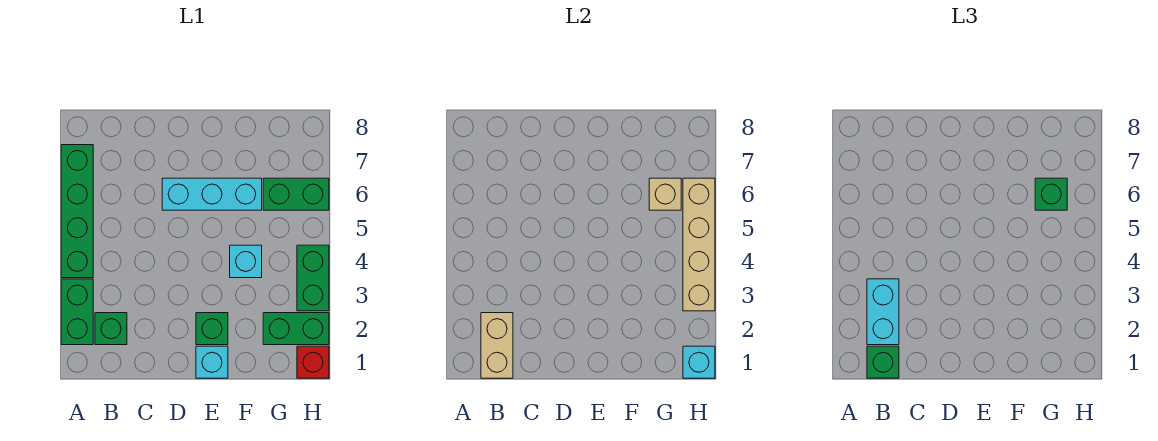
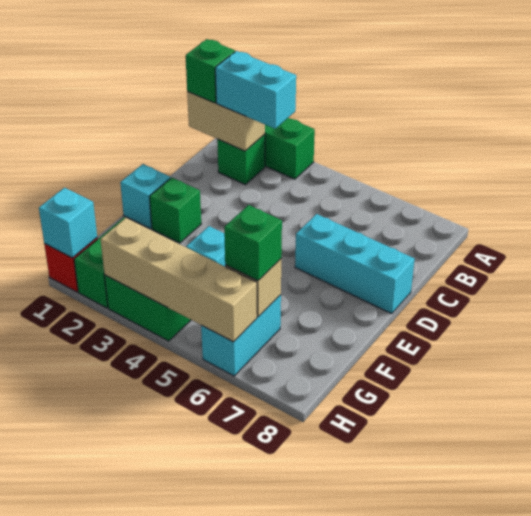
green 1x4 brick [61,145,93,278] -> none
cyan 1x3 brick [162,178,262,210] -> cyan 1x3 brick turned to [295,214,415,314]
green 1x2 brick [263,178,329,210] -> cyan 1x2 brick [201,295,281,376]

